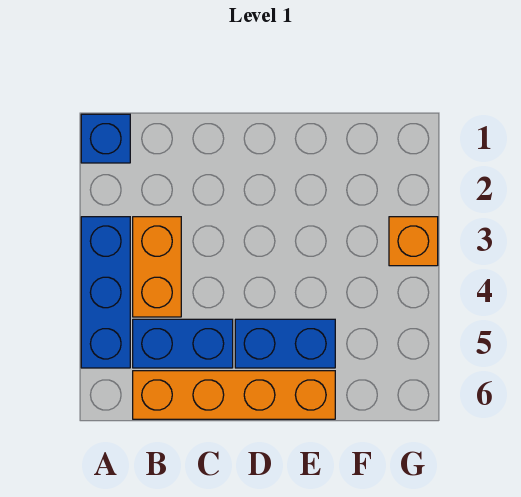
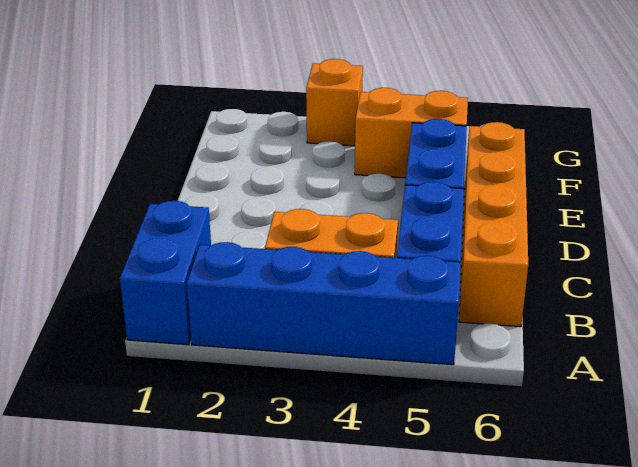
blue 1x1 brick [81,114,130,163] -> blue 1x2 brick [120,201,211,345]
blue 1x3 brick [81,217,130,368] -> blue 1x4 brick [187,242,461,365]
none -> orange 1x2 brick [355,88,468,178]

